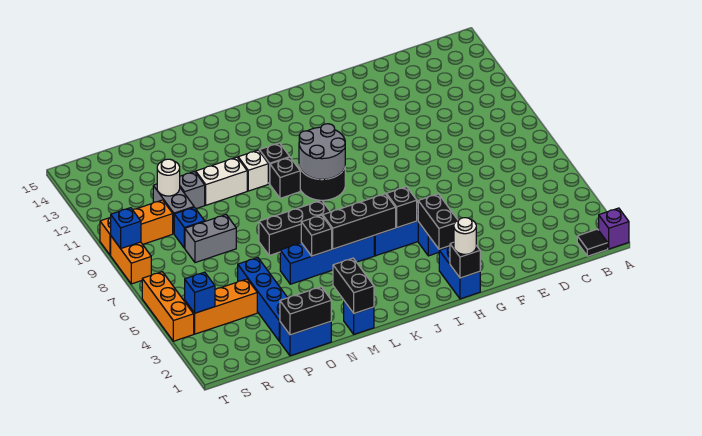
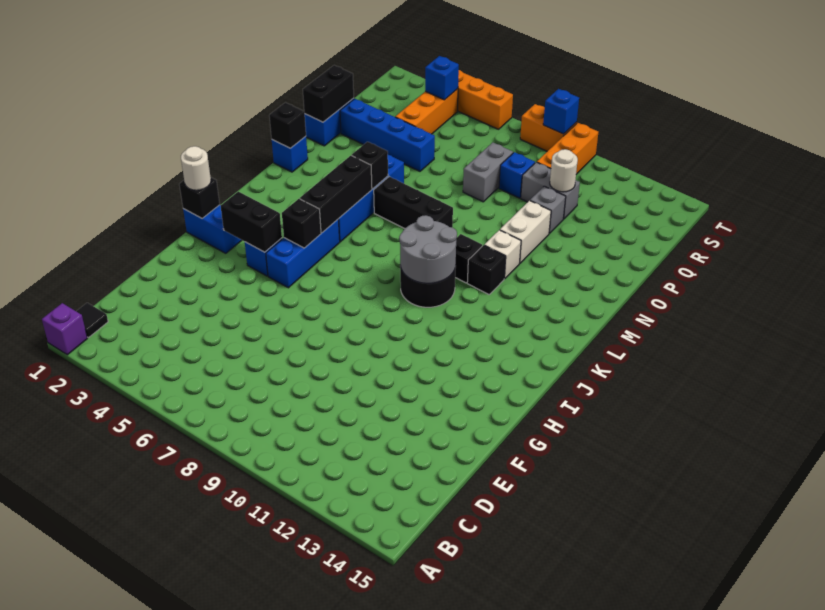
black 1x3 brick [259,200,330,255] -> black 1x3 brick turned to [374,177,453,229]
black 1x2 brick [333,258,374,313] -> black 1x1 brick [269,103,306,148]

